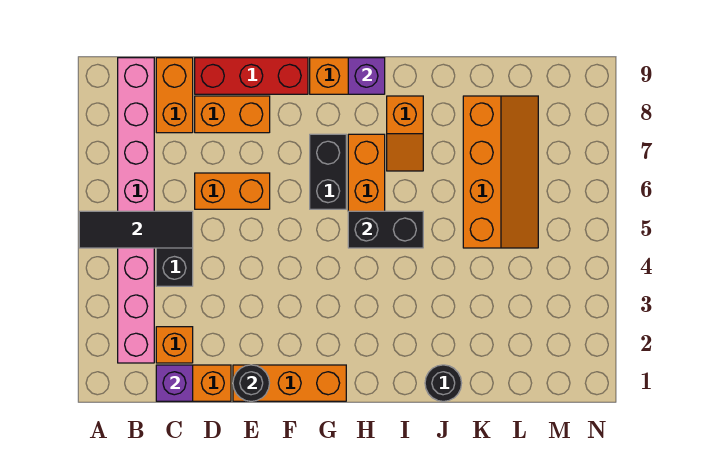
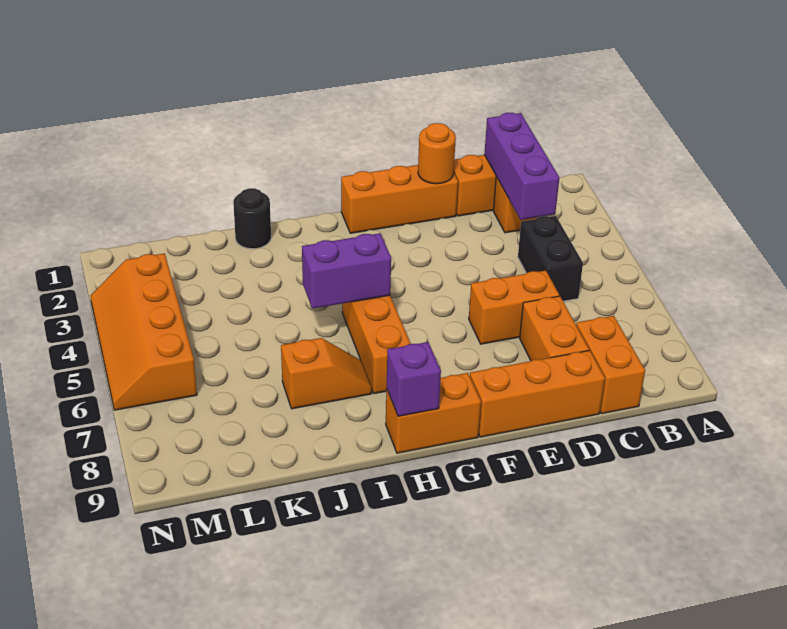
black 1x3 tile [79,211,193,248] -> none
pink 1x8 brick [118,58,154,363] -> none
purple 1x1 brick [156,365,193,401] -> purple 1x3 brick [484,113,559,220]
orange 1x2 brick [195,96,270,133] -> orange 1x2 brick turned to [520,296,589,361]
red 1x3 brick [195,58,308,94] -> orange 1x3 brick [470,350,605,437]
black 1x1 round brick [233,365,270,401] -> orange 1x1 round brick [418,123,456,184]
black 1x2 brick [310,134,346,209] -> none
black 1x2 brick [348,211,423,248] -> purple 1x2 brick [302,233,391,309]
orange 1x2 slope [387,96,423,171] -> orange 1x2 slope turned to [281,338,372,409]
orange 2x4 slope [463,96,538,248] -> orange 2x4 slope moved to [90,253,197,410]

